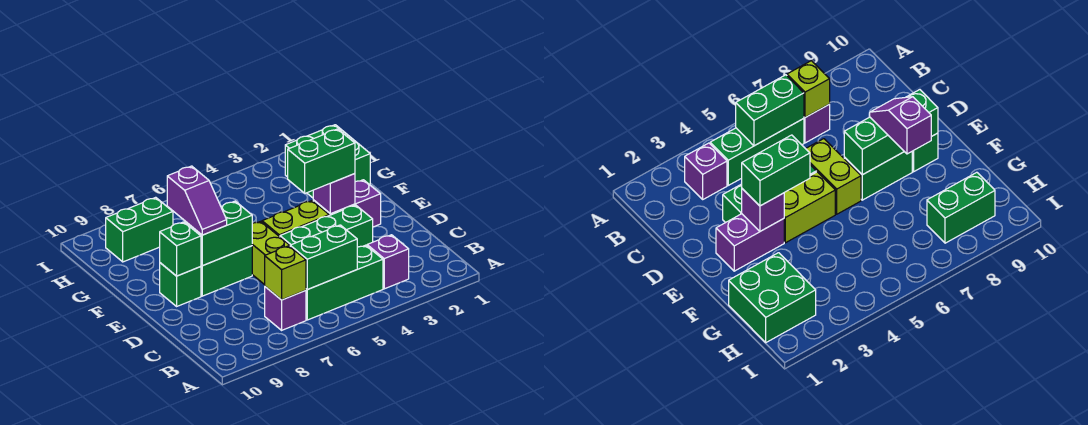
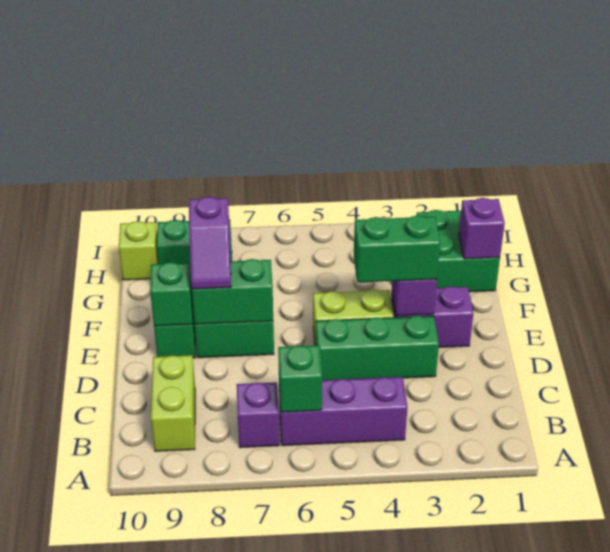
purple 1x1 brick [367,235,409,289] -> purple 1x1 brick moved to [459,198,505,259]
green 1x3 brick [306,245,383,320] -> purple 1x3 brick [279,377,408,446]
green 1x2 brick [290,225,357,290] -> green 1x1 brick [278,345,322,412]
lime 1x1 brick [265,246,306,300] -> lime 1x1 brick moved to [119,221,159,280]
lime 1x2 brick [252,221,290,285] -> lime 1x2 brick moved to [151,355,195,451]

